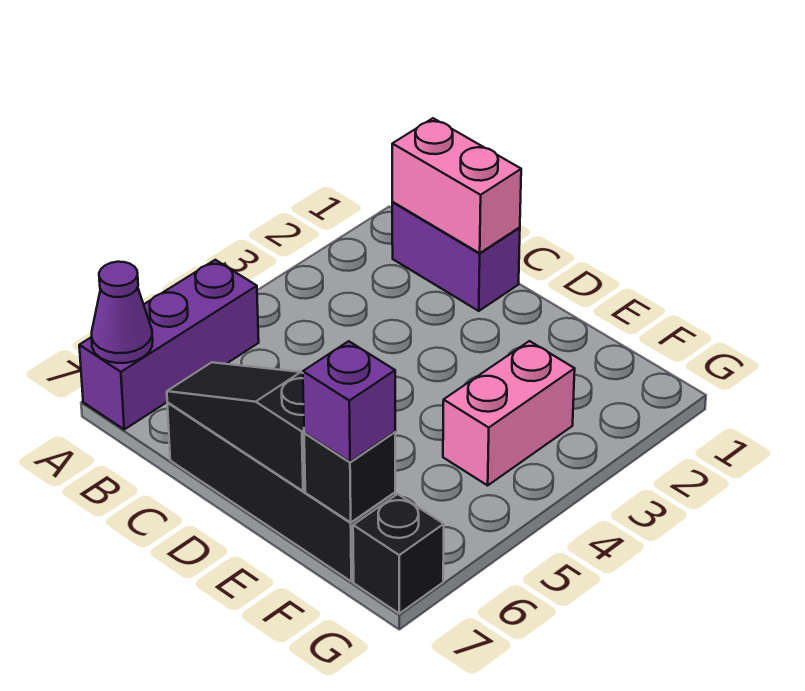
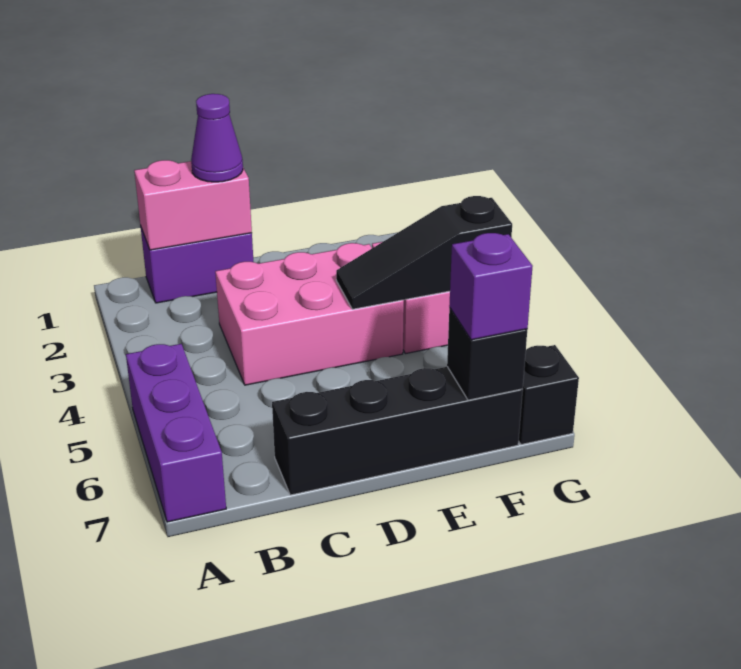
purple 1x1 cone [91,262,153,363] -> purple 1x1 cone moved to [191,94,243,182]
none -> pink 2x3 brick [215,243,404,385]
black 1x3 slope [167,362,305,491] -> black 1x3 slope moved to [336,196,512,309]

